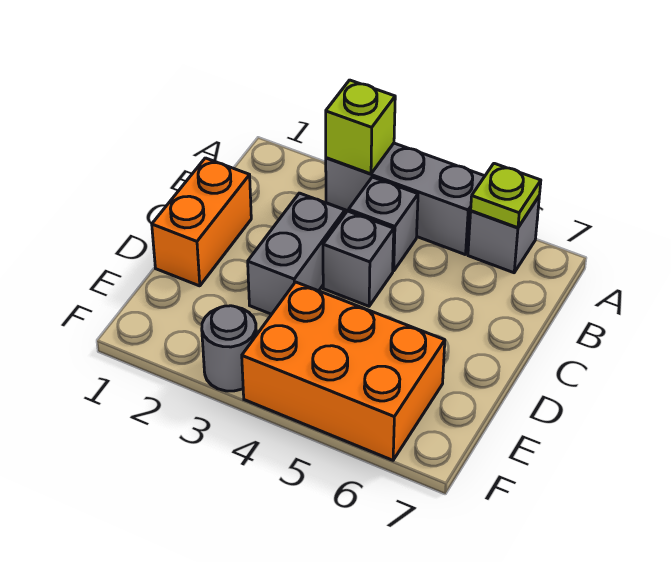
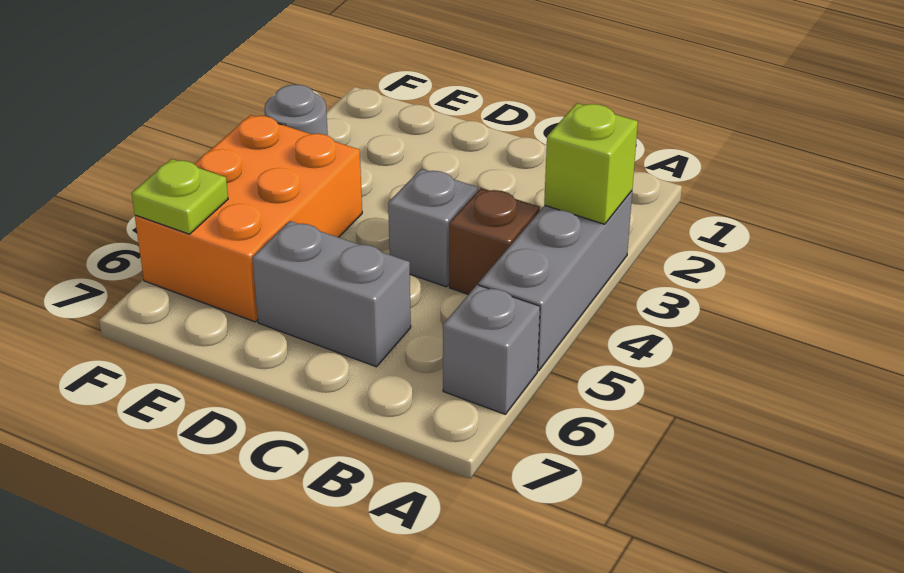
lime 1x1 plate [471,163,541,228] -> lime 1x1 plate moved to [132,159,228,234]
grey 1x1 brick [349,177,418,271] -> brown 1x1 brick [449,188,540,294]
orange 1x2 brick [152,158,251,286] -> none
grey 1x2 brick [248,193,345,314] -> grey 1x2 brick moved to [252,221,411,367]

